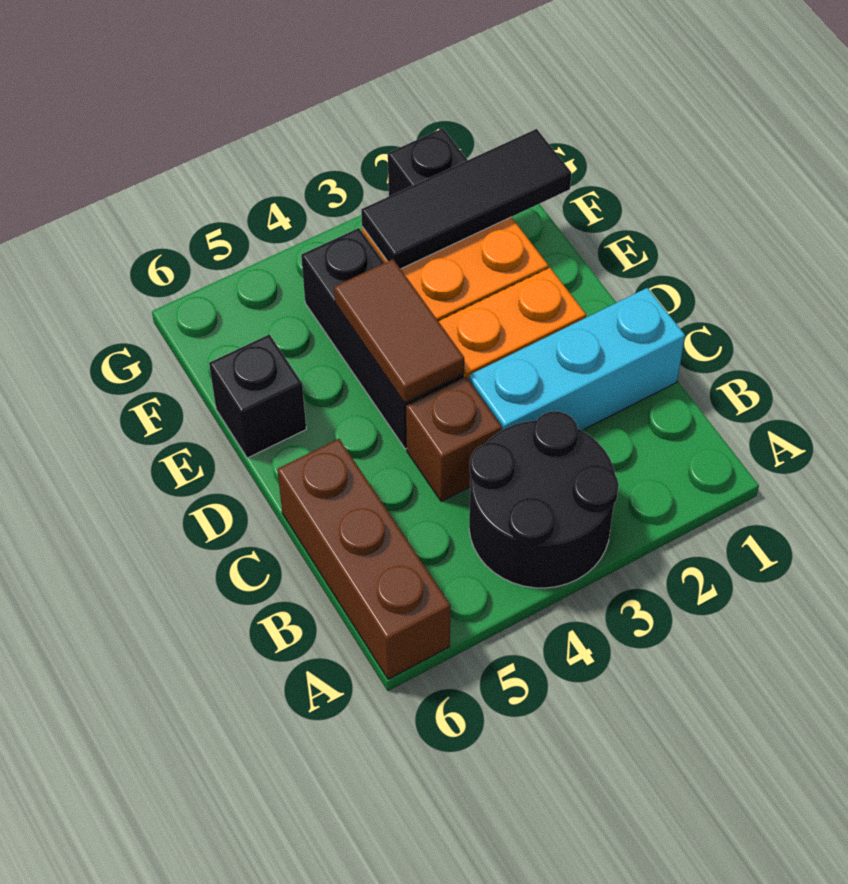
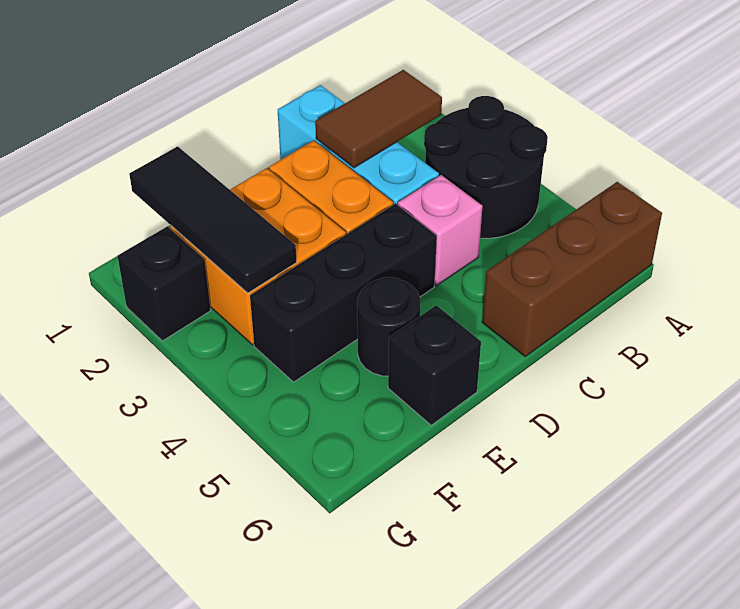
brown 1x1 brick [406,377,502,501] -> pink 1x1 brick [398,175,483,286]
brown 1x2 tile [334,259,464,403] -> brown 1x2 tile moved to [315,70,442,168]
none -> black 1x1 round brick [357,277,421,376]

